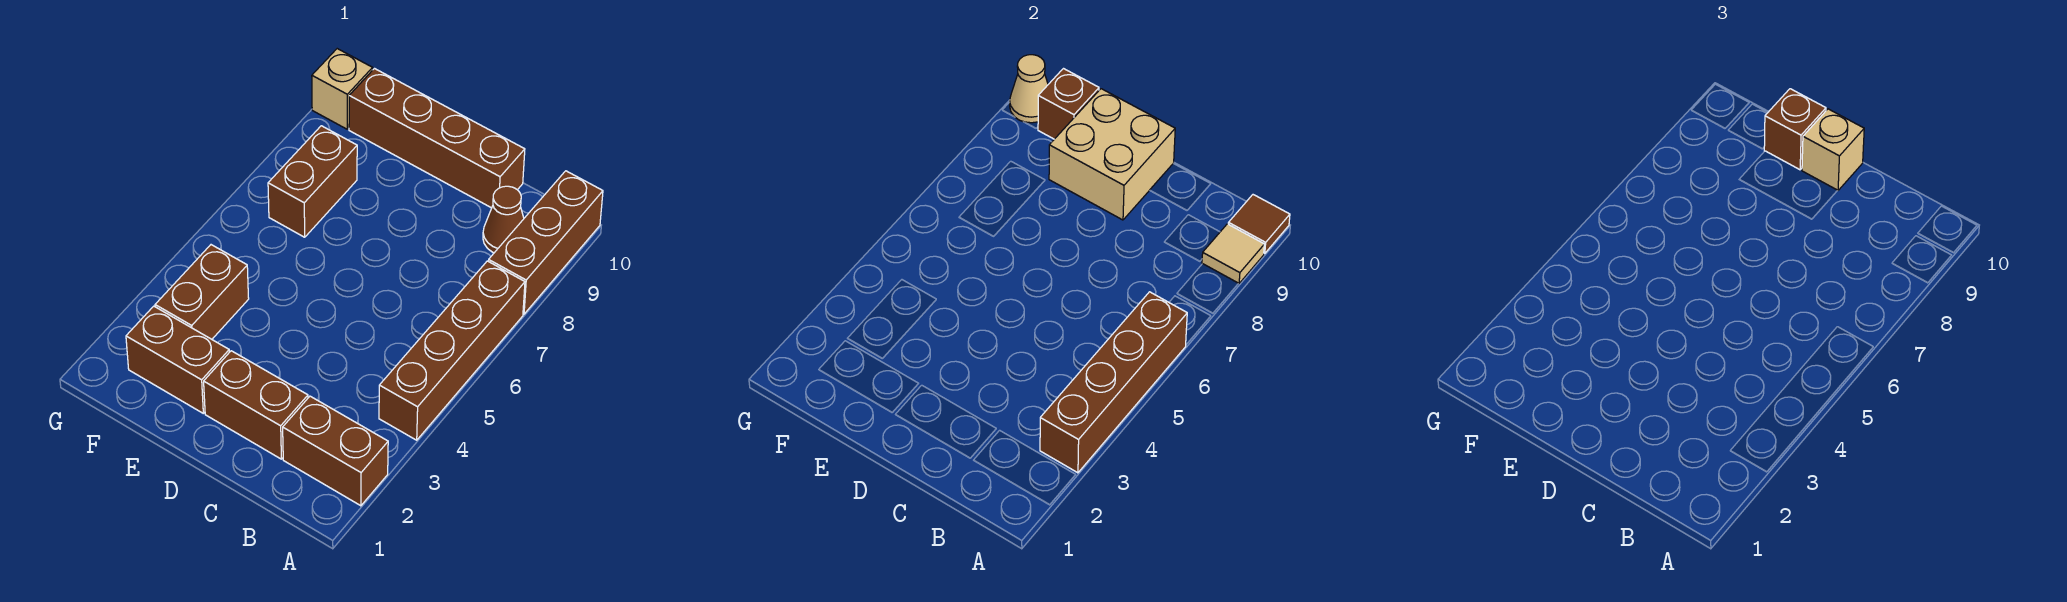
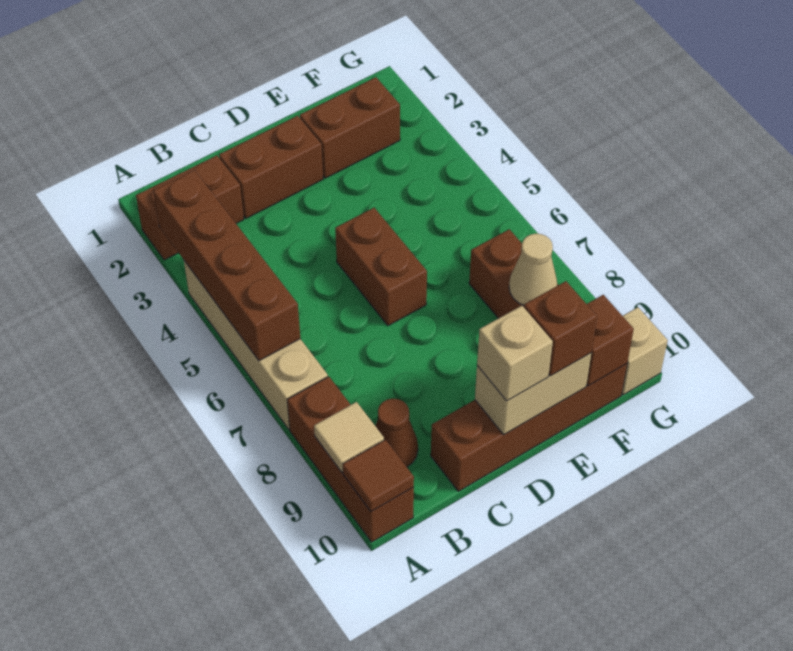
brown 1x4 brick [379,261,525,440] -> tan 1x4 brick [184,261,328,429]
tan 2x2 brick [1049,89,1175,220] -> tan 1x2 brick [475,353,591,435]
brown 1x2 brick [155,245,249,339] -> brown 1x2 brick moved to [335,208,427,326]
tan 1x1 cone [1010,55,1048,123] -> tan 1x1 cone moved to [509,234,557,305]

